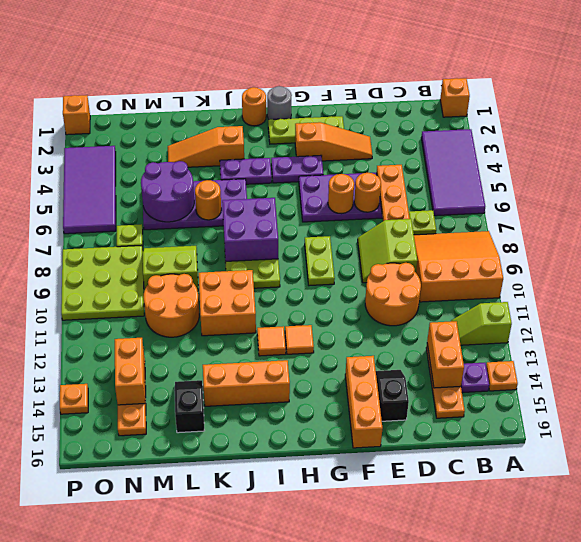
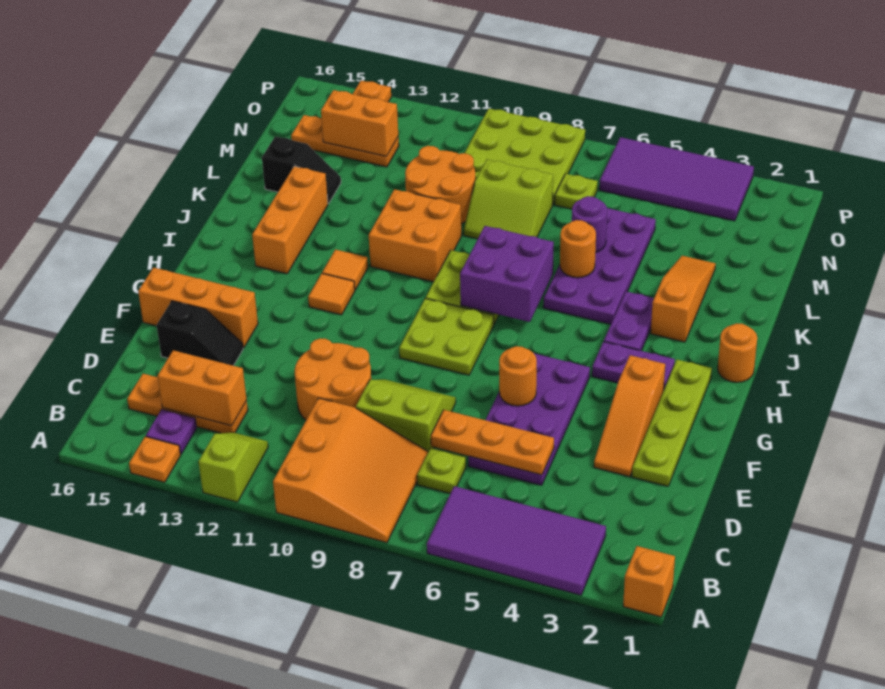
orange 1x1 round brick [354,173,381,212] -> none
lime 1x3 plate [268,116,344,144] -> lime 1x4 plate [632,360,712,486]
purple 1x2 plate [271,155,324,183] -> purple 1x2 plate turned to [592,342,675,388]
lime 1x2 plate [305,236,335,286] -> lime 2x2 plate [399,298,494,375]
grey 1x1 round brick [267,86,292,120] -> none
purple 2x2 round brick [141,161,194,222] -> purple 1x1 round brick [572,196,607,253]
lime 2x2 slope [143,246,198,290] -> lime 2x2 slope turned to [464,160,553,239]
orange 1x1 brick [63,95,90,135] -> none

